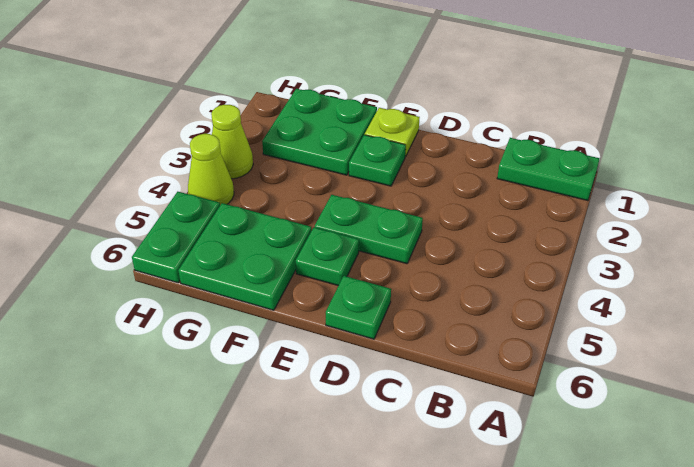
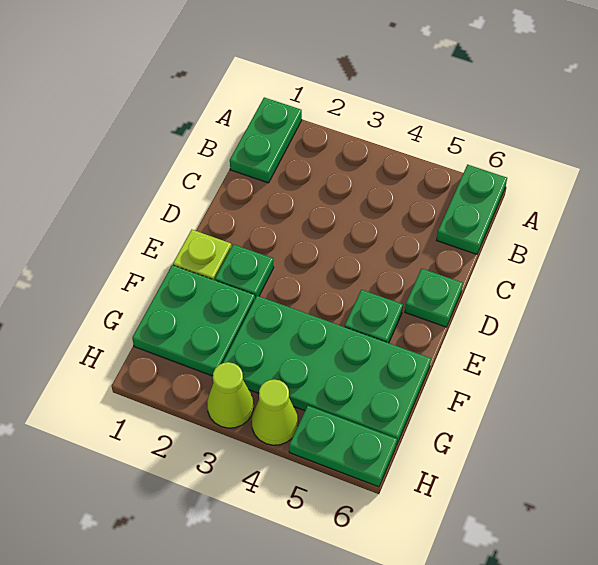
green 1x2 plate [315,195,423,264] -> green 1x2 plate moved to [437,165,507,254]
green 2x2 plate [178,203,312,310] -> green 2x4 plate [223,296,431,445]

